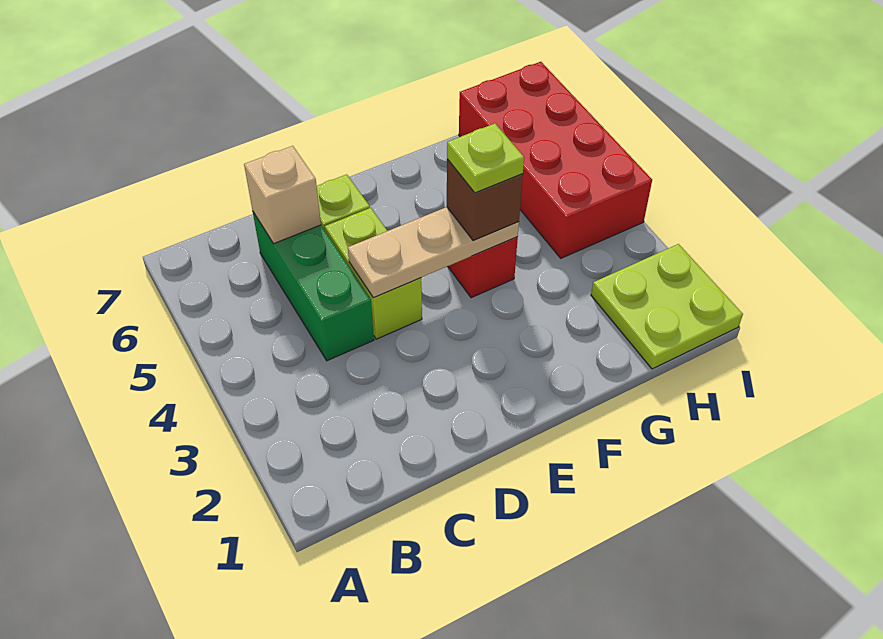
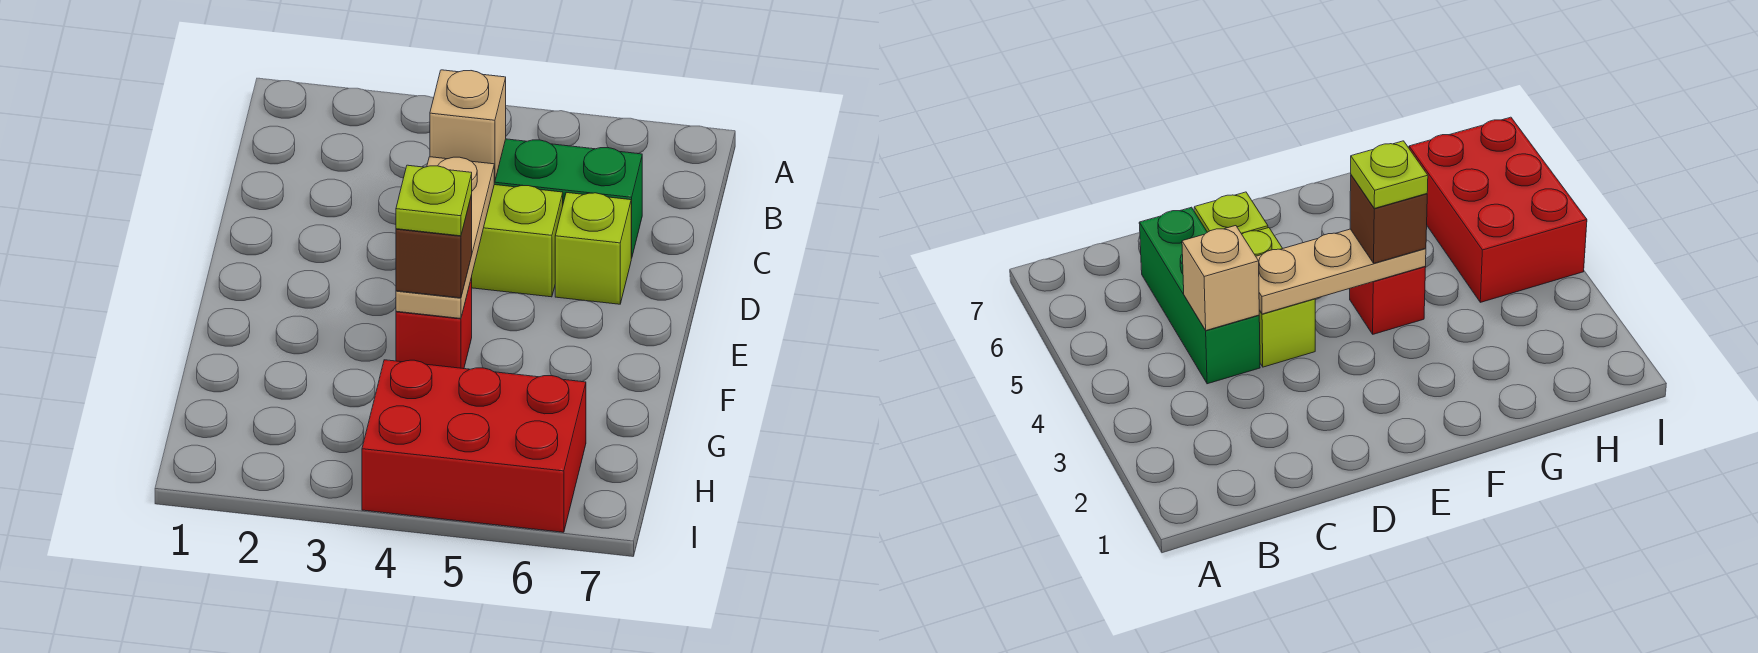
tan 1x1 brick [244,146,321,244] -> tan 1x1 brick moved to [430,70,506,182]
lime 2x2 plate [591,244,743,369] -> none
red 2x4 brick [459,62,652,258] -> red 2x3 brick [362,360,586,532]

